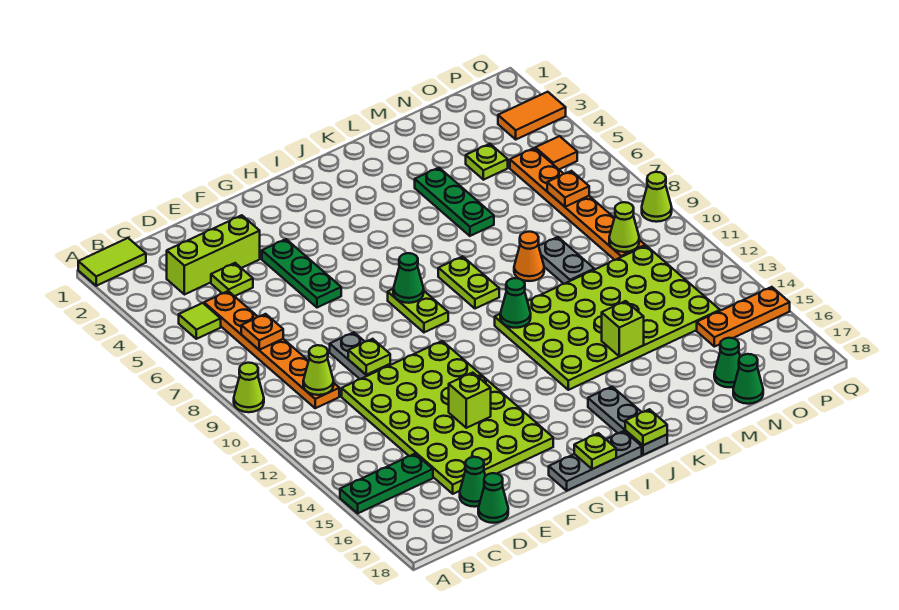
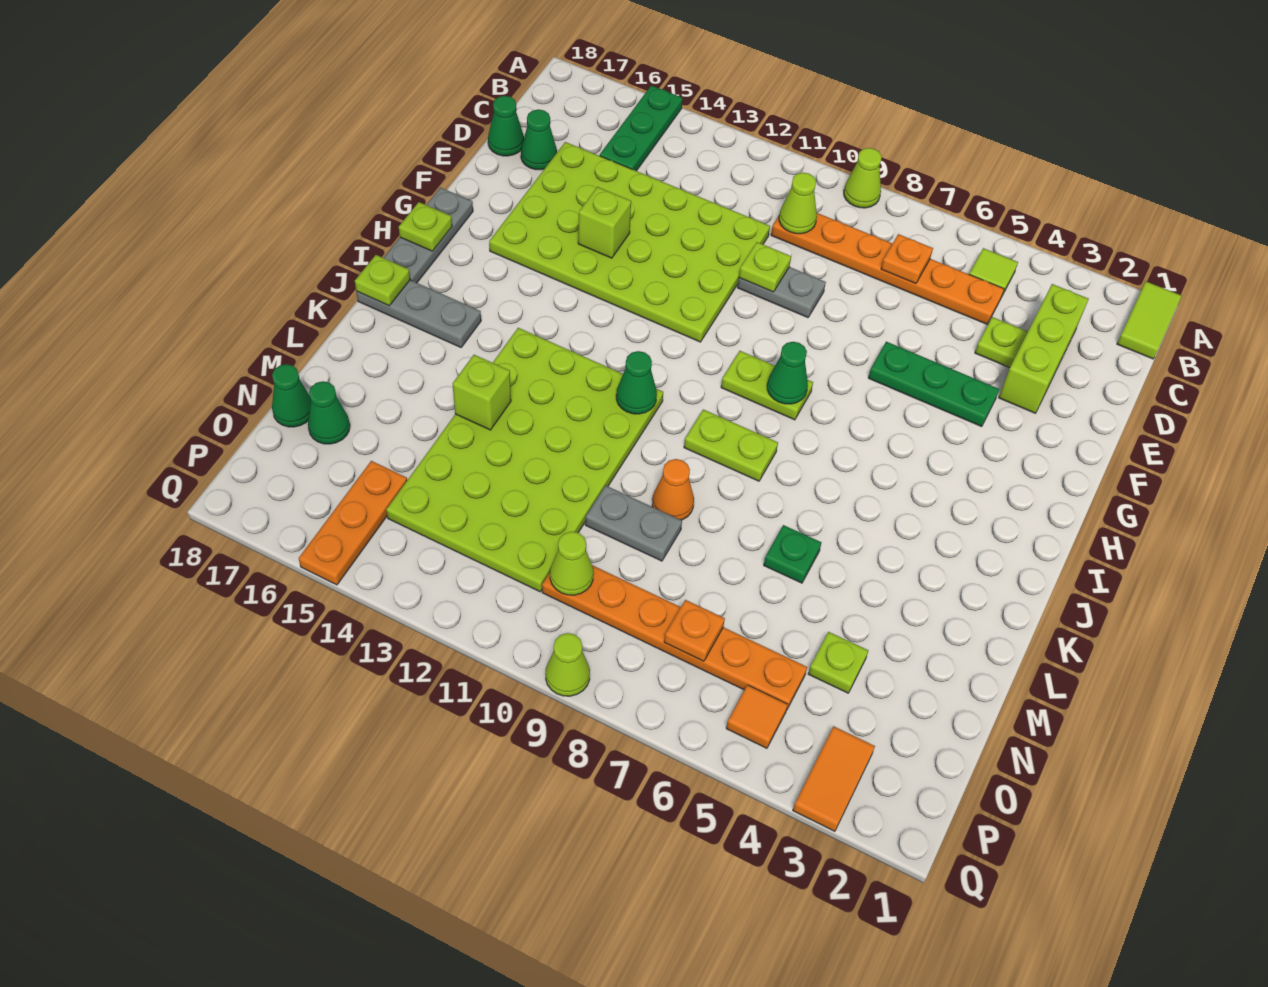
green 1x3 plate [415,168,494,236] -> green 1x1 plate [764,525,822,583]

